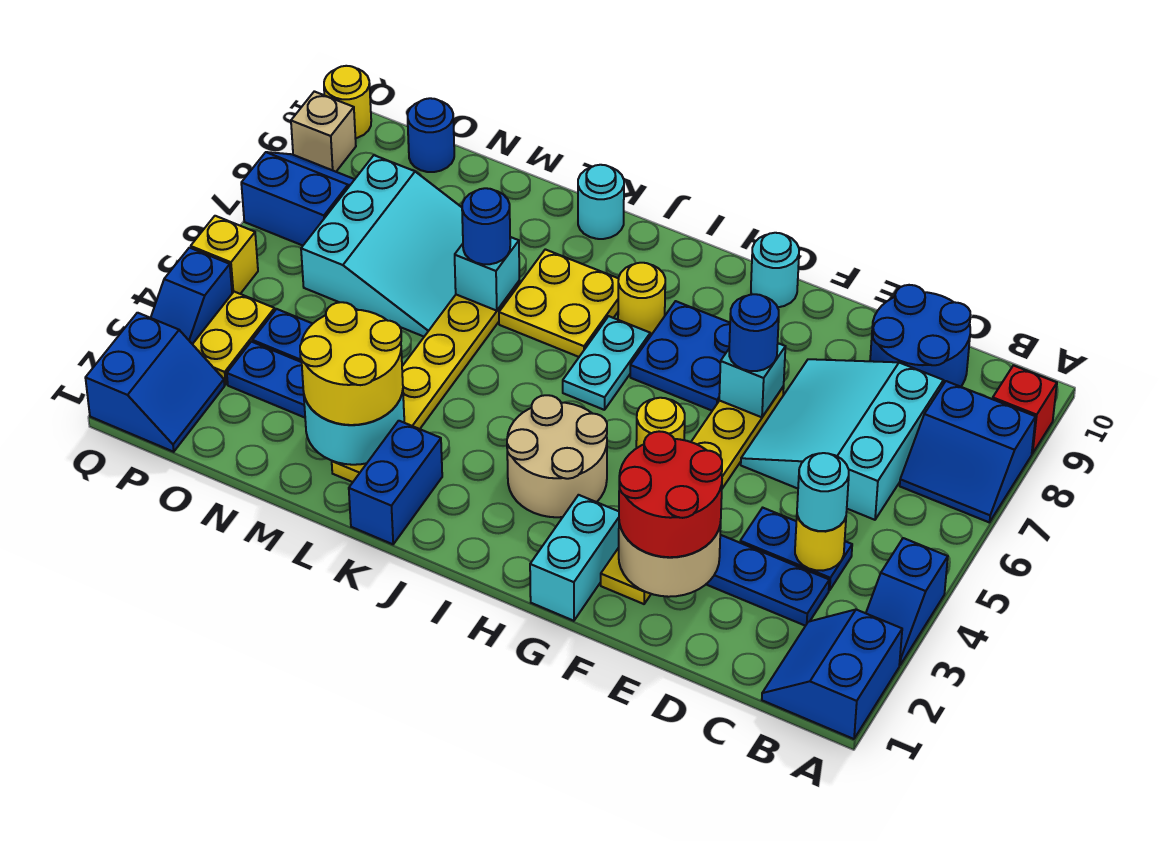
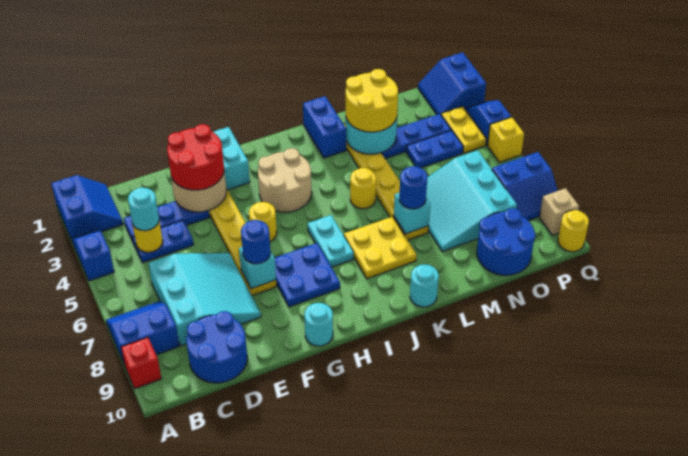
yellow 1x1 round brick [618,263,665,336] -> yellow 1x1 round brick moved to [350,168,376,209]
blue 1x1 round brick [408,98,454,172] -> blue 2x2 round brick [477,208,535,275]

